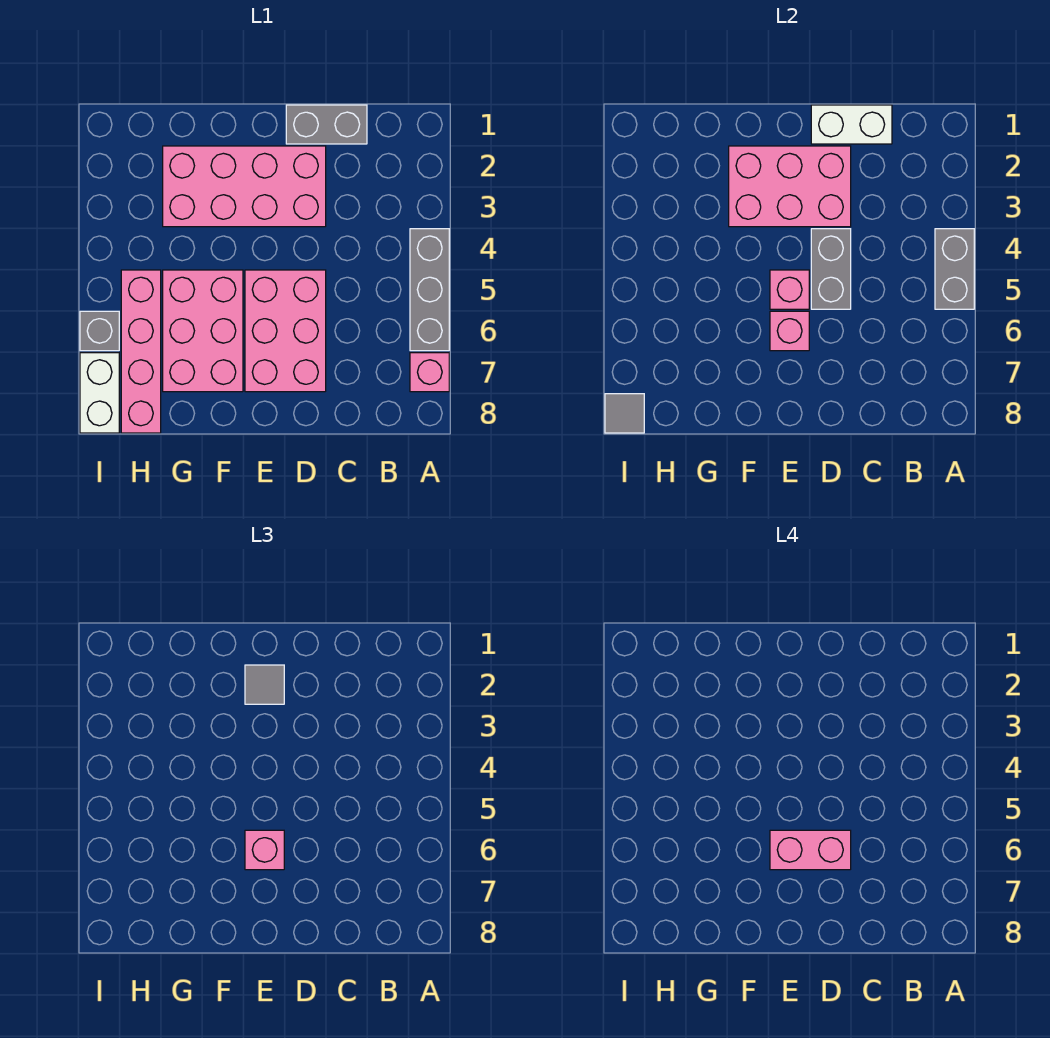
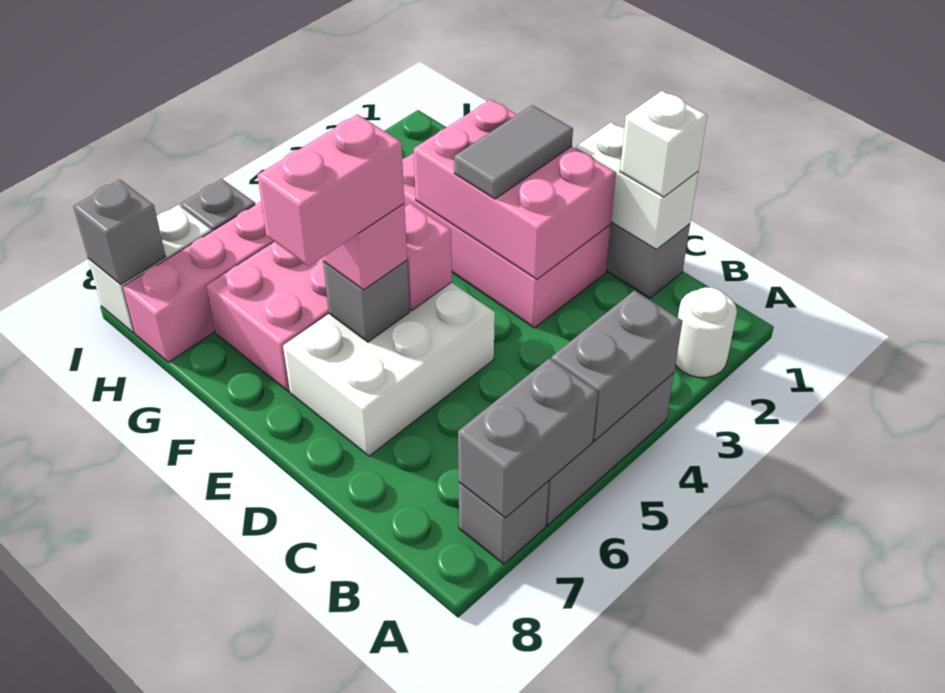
none -> white 1x1 round brick [675,287,737,377]
pink 1x1 brick [410,353,449,392] -> grey 1x1 brick [459,481,549,564]
none -> white 1x1 brick [620,91,707,197]
grey 1x2 brick [811,229,851,309] -> grey 1x2 brick moved to [458,358,598,518]
pink 2x3 brick [245,270,326,392] -> white 2x3 brick [283,282,495,456]
pink 1x2 brick [770,830,851,870] -> pink 1x2 brick turned to [257,114,404,266]
grey 1x1 tile [245,665,284,704] -> grey 1x2 tile [454,105,573,199]
pink 1x1 brick [770,311,809,351] -> grey 1x1 brick [323,260,410,342]
grey 1x1 tile [605,394,644,433] -> grey 1x1 brick [73,180,166,285]

